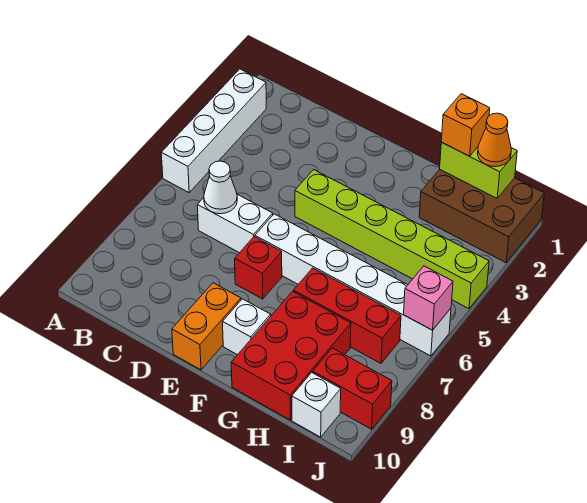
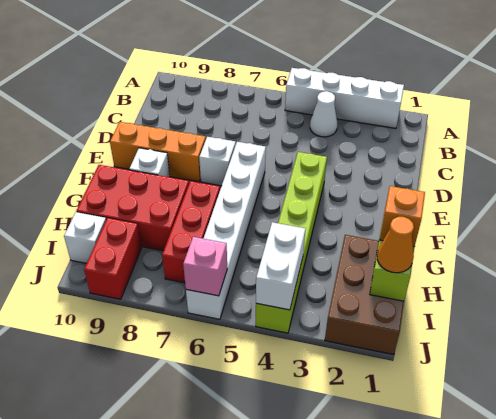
white 1x2 brick [197,194,273,253] -> white 1x2 brick moved to [256,222,305,310]
white 1x1 cone [204,161,237,214] -> white 1x1 cone moved to [310,91,337,137]
red 1x1 brick [235,237,282,299] -> white 1x1 brick [199,137,236,186]
orange 1x2 brick [172,283,241,370] -> orange 1x3 brick [110,122,206,182]

